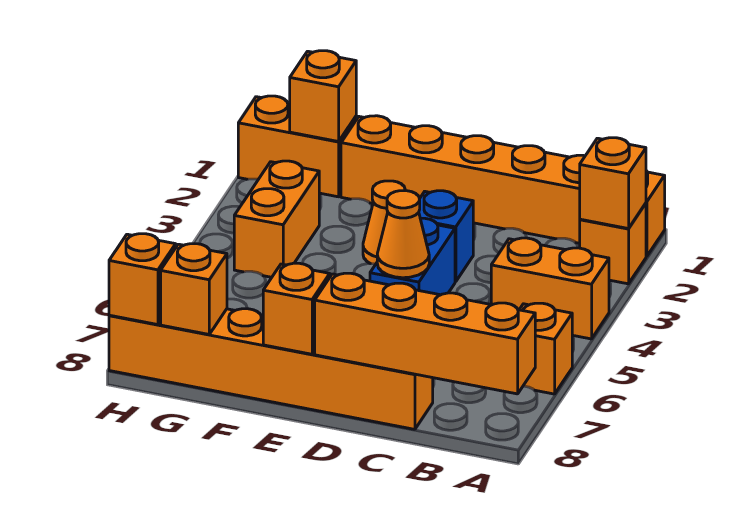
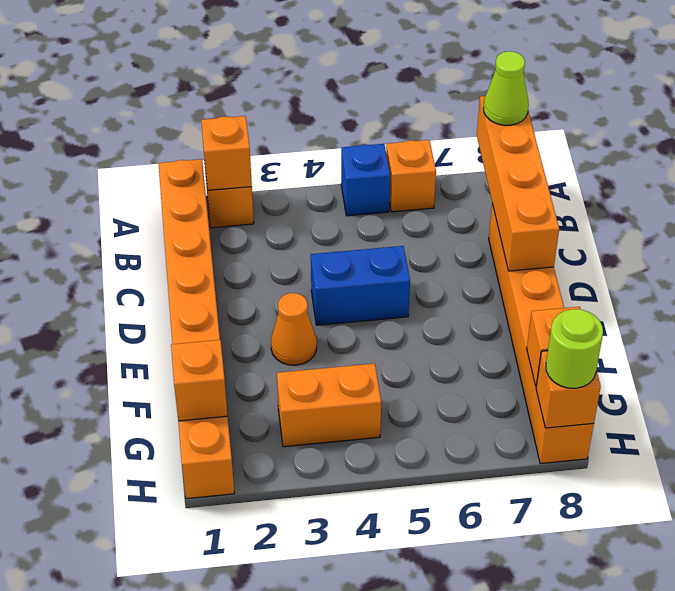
orange 1x2 brick [491,238,609,339] -> none
none -> lime 1x1 cone [484,51,529,125]
blue 1x1 brick [419,191,473,282] -> blue 1x1 brick moved to [341,144,390,216]
orange 1x1 cone [377,191,429,278] -> none
orange 1x1 brick [263,263,330,354] -> none
none -> lime 1x1 round brick [546,309,603,388]

